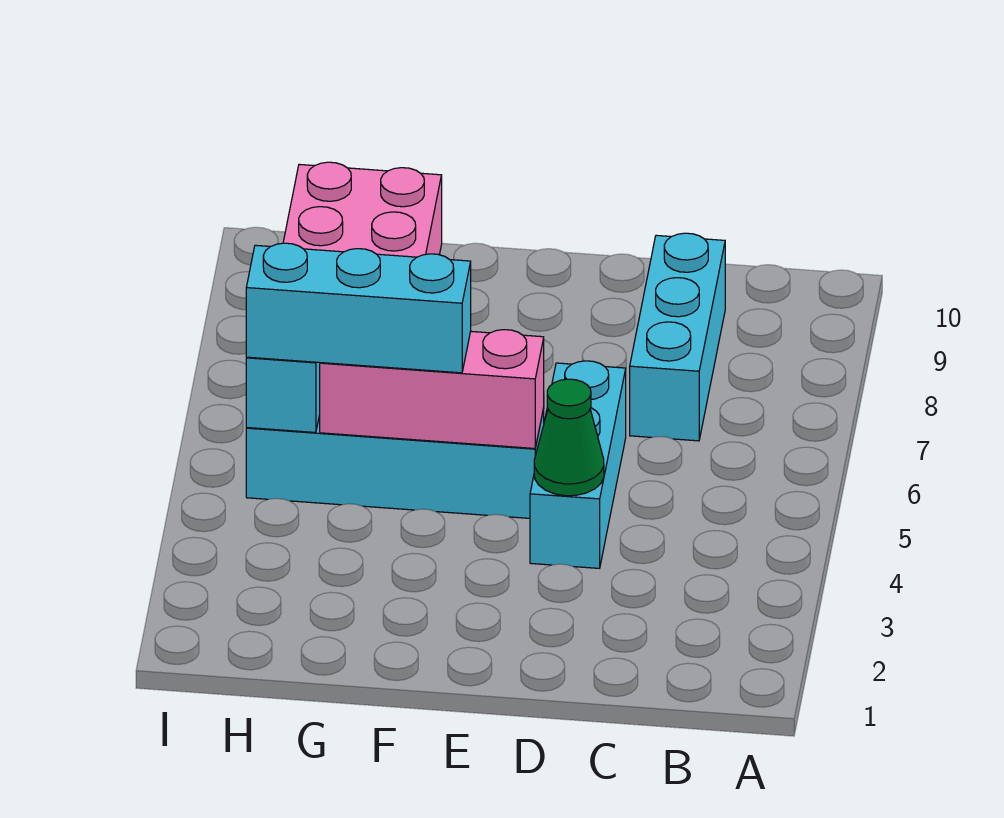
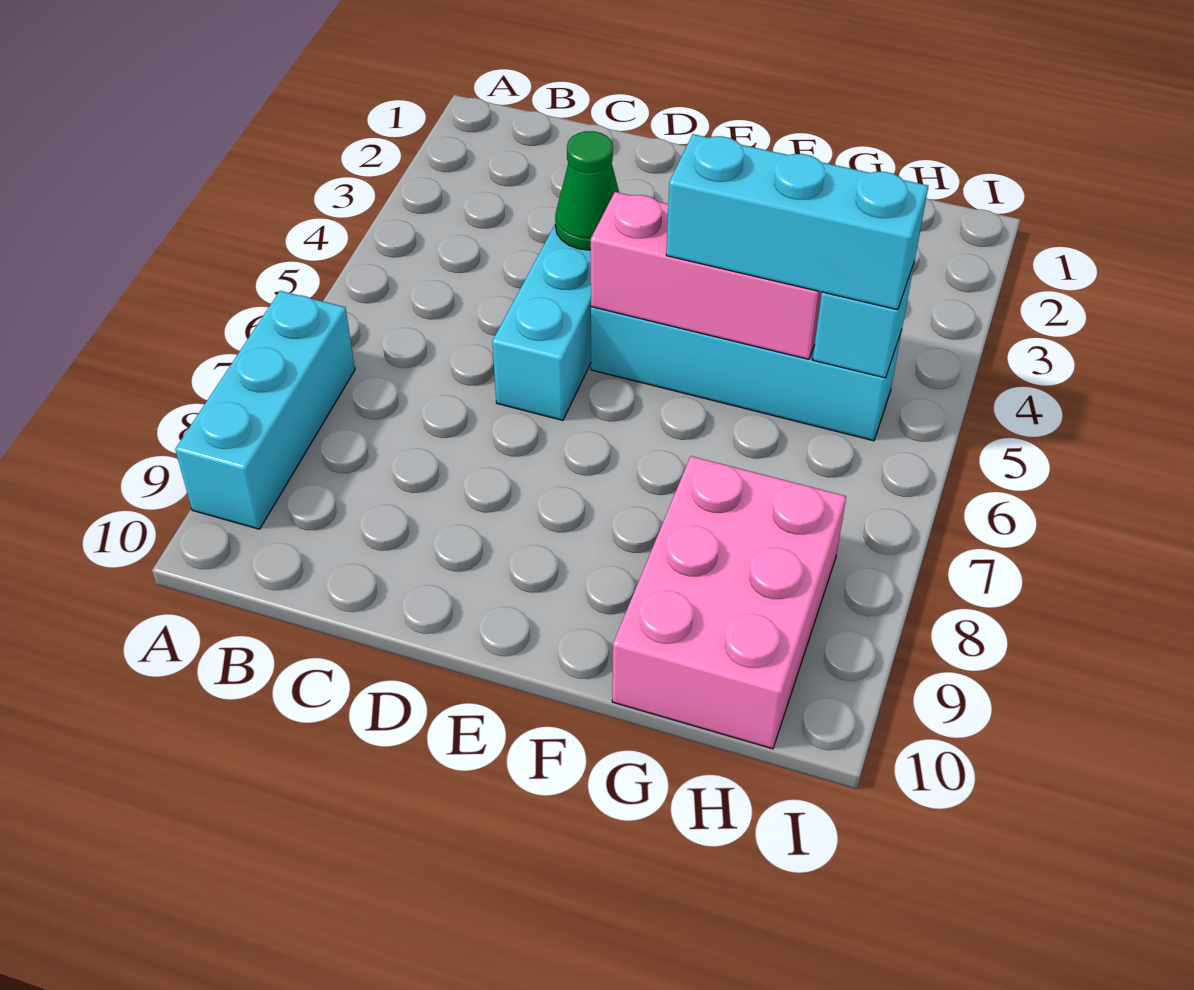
cyan 1x3 brick [630,233,725,441] -> cyan 1x3 brick moved to [175,291,355,529]

